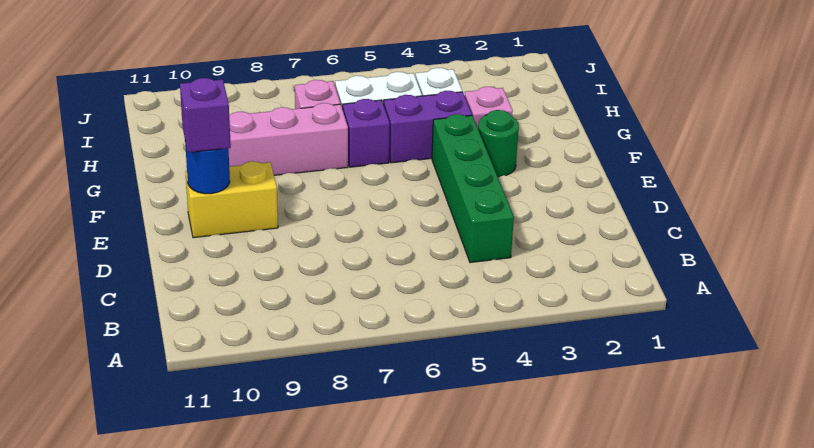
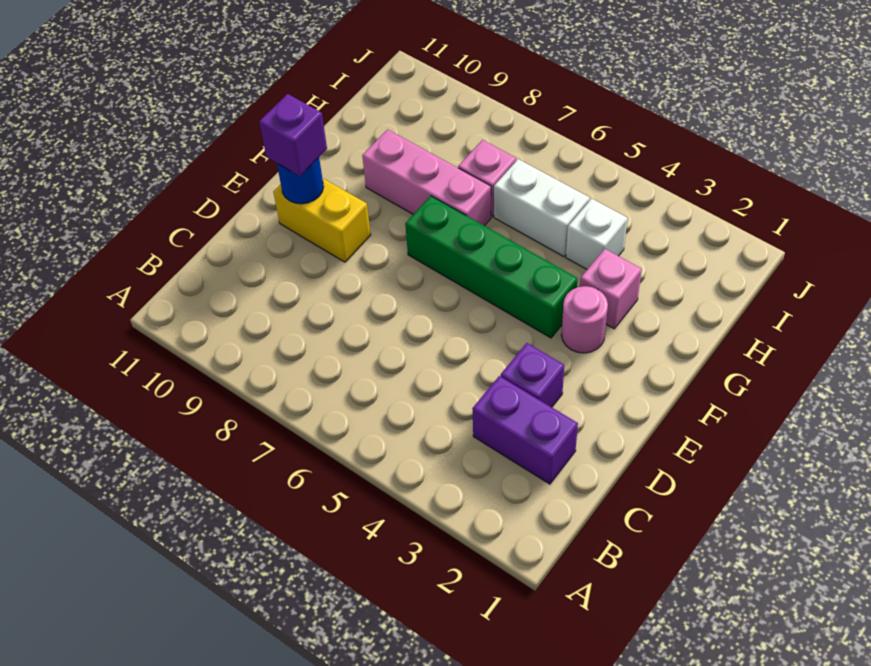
green 1x4 brick [432,114,514,263] -> green 1x4 brick turned to [405,196,577,338]
green 1x1 round brick [478,110,519,177] -> pink 1x1 round brick [561,286,608,353]
purple 1x2 brick [384,91,472,163] -> purple 1x2 brick moved to [472,376,578,484]
purple 1x1 brick [343,99,390,167] -> purple 1x1 brick moved to [501,343,564,407]

